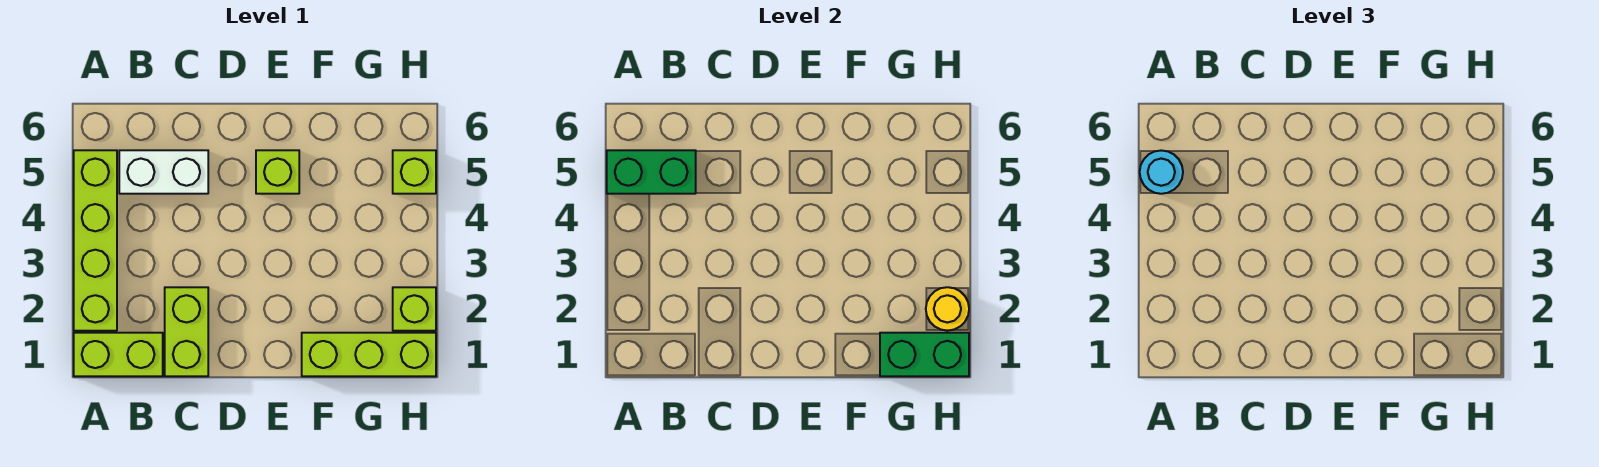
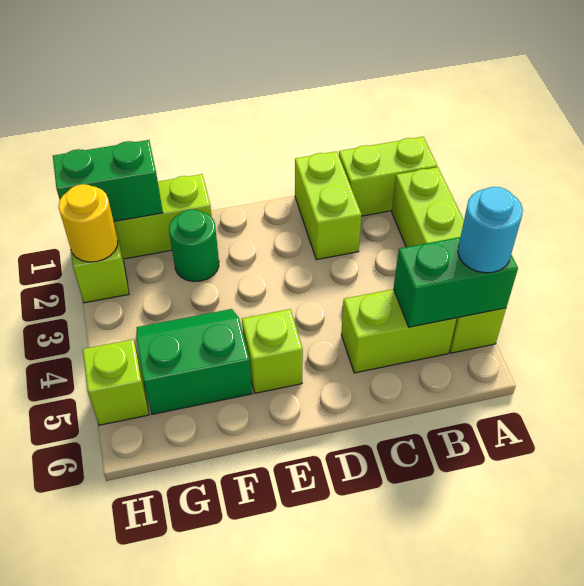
white 1x2 brick [119,150,208,194] -> lime 1x2 brick [341,289,456,373]
none -> green 1x1 round brick [169,209,219,282]
none -> green 2x2 slope [136,309,252,414]

